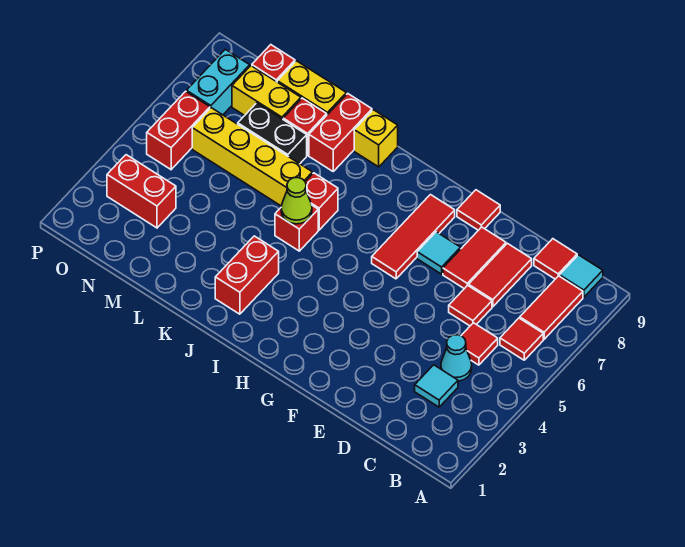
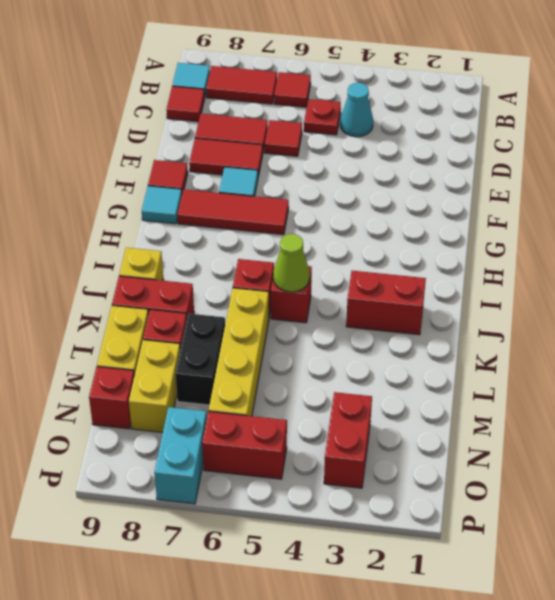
cyan 1x1 tile [415,365,458,407] -> cyan 1x1 tile moved to [142,186,182,224]
red 1x1 tile [461,323,498,365] -> red 1x1 plate [304,99,341,135]
cyan 1x2 brick [186,49,250,115] -> cyan 1x2 brick turned to [154,407,207,504]

